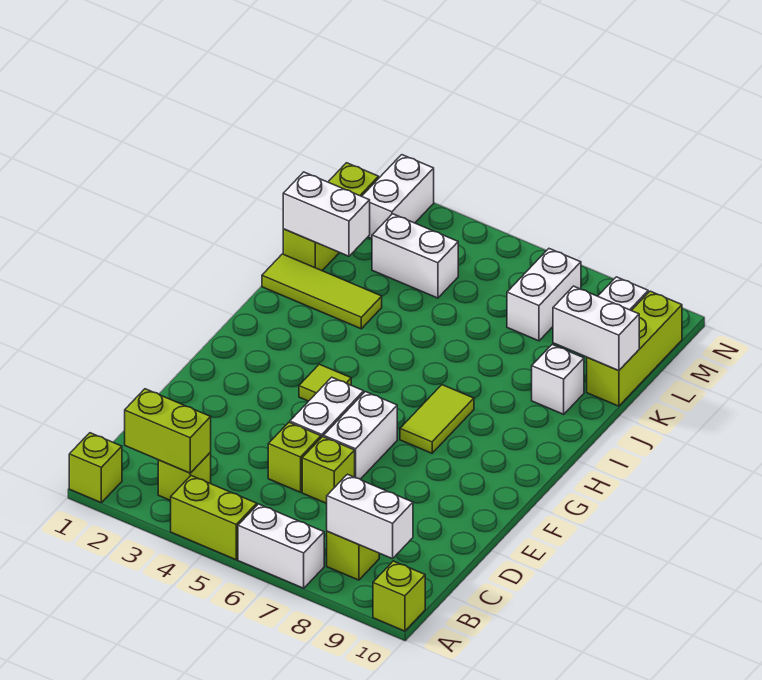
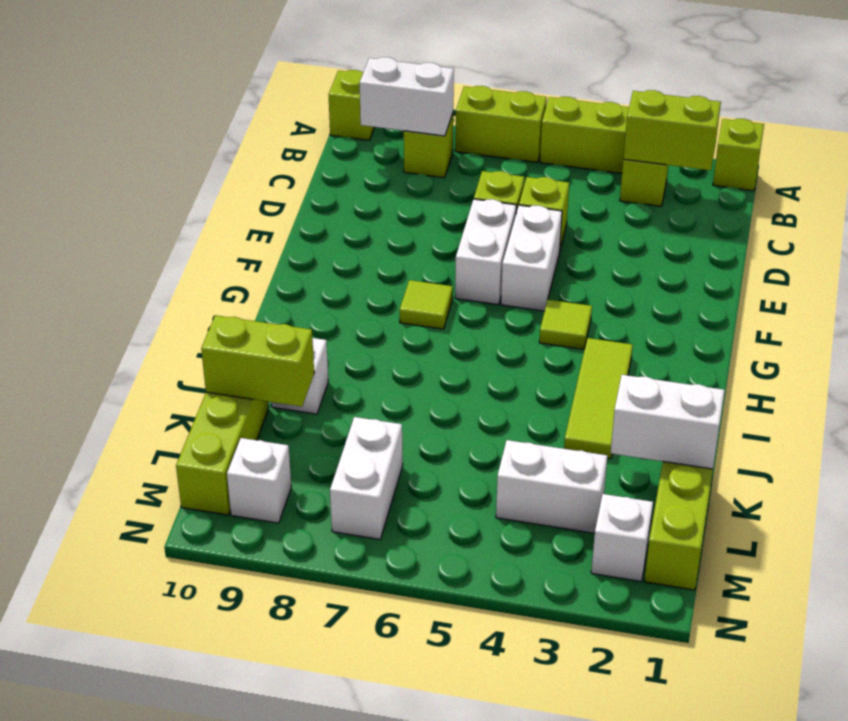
white 1x2 brick [238,504,324,588] -> lime 1x2 brick [455,86,547,162]
lime 1x2 tile [400,385,474,453] -> lime 1x1 tile [400,280,453,329]
lime 1x3 tile [262,254,382,329] -> lime 1x3 tile turned to [564,338,633,459]
white 1x2 brick [553,286,639,371] -> lime 1x2 brick [201,315,314,407]
white 1x2 brick [362,155,434,239] -> white 1x1 brick [591,494,653,581]

